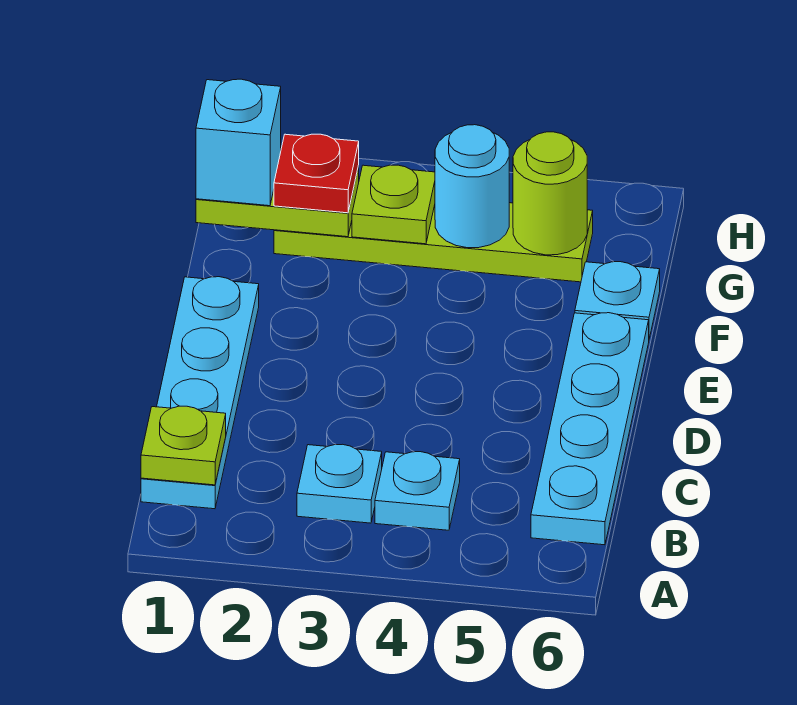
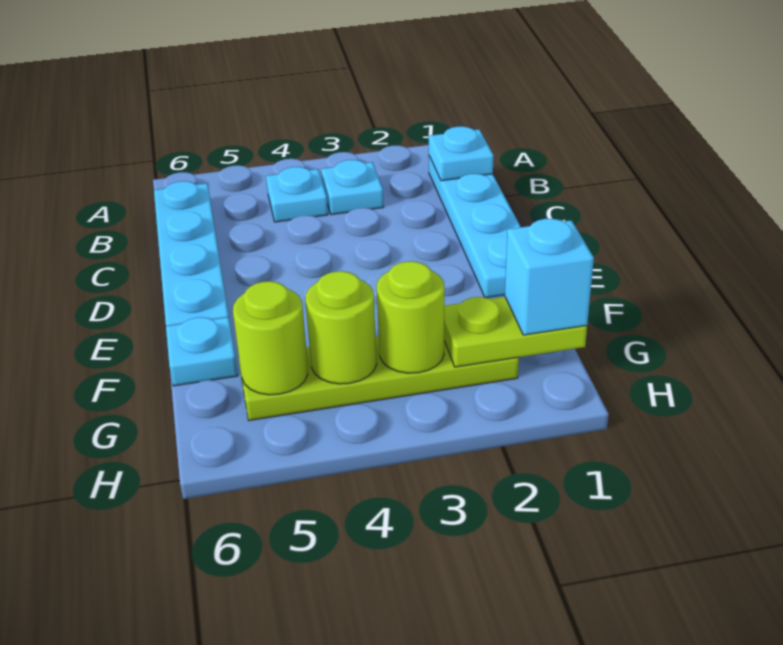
lime 1x1 plate [141,406,226,485] -> cyan 1x1 plate [429,126,494,181]
red 1x1 plate [274,134,359,213] -> none
lime 1x1 plate [352,165,435,244] -> lime 1x1 round brick [376,261,445,373]
cyan 1x1 round brick [435,125,509,248] -> lime 1x1 round brick [305,271,377,384]

